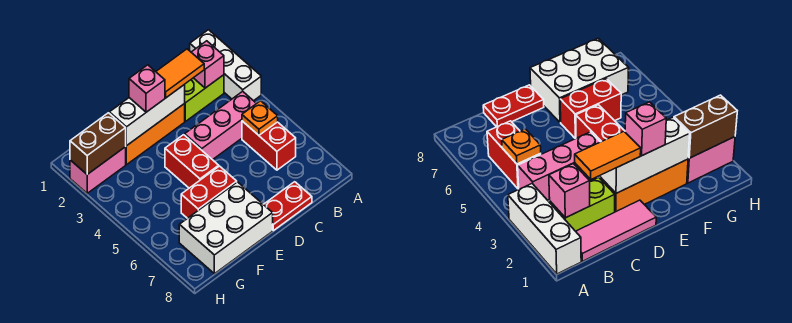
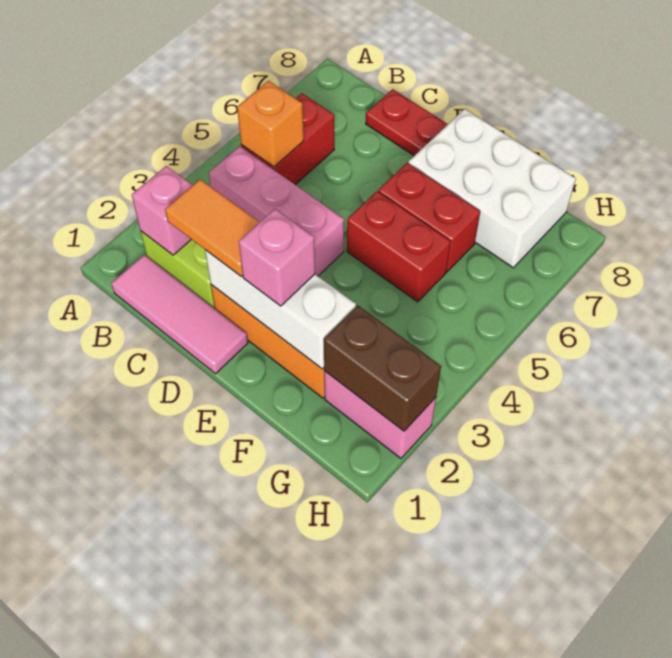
white 1x3 brick [190,30,261,101] -> none
orange 1x1 plate [242,101,278,135] -> orange 1x1 brick [237,81,304,167]
red 1x2 brick [165,135,219,188] -> red 1x2 brick turned to [347,191,451,302]

